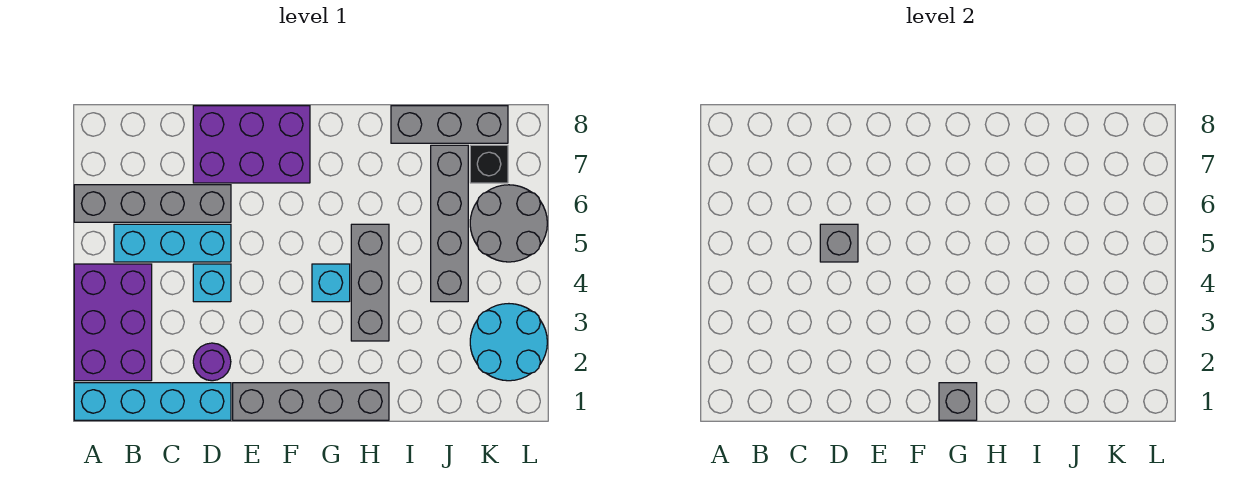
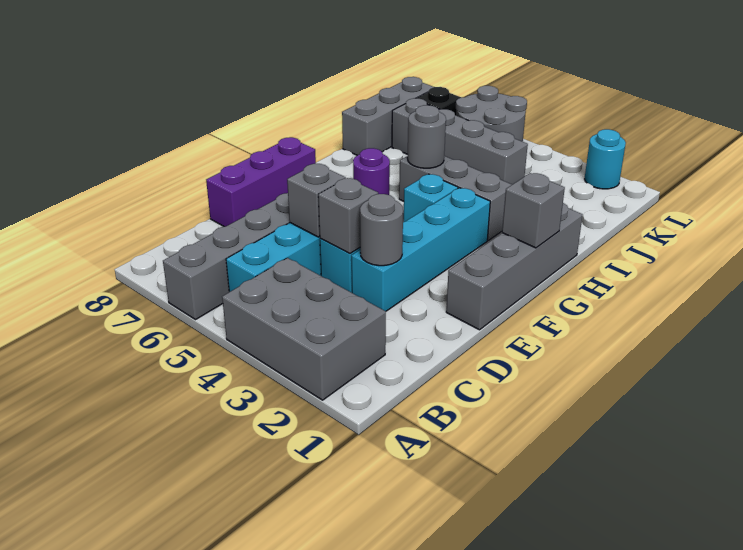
cyan 1x4 brick [74,383,231,420] -> cyan 1x4 brick moved to [352,188,490,311]
purple 2x3 brick [74,264,152,381] -> grey 2x3 brick [222,258,386,400]
purple 1x1 round brick [193,343,231,381] -> purple 1x1 round brick moved to [353,148,390,195]
none -> grey 1x1 round brick [360,194,403,266]
none -> grey 1x1 brick [318,178,378,254]
purple 2x3 brick [193,106,310,183] -> purple 1x3 brick [206,137,316,227]
none -> grey 1x1 round brick [407,105,446,168]
cyan 2x2 round brick [470,304,547,381] -> cyan 1x1 round brick [585,129,626,189]

